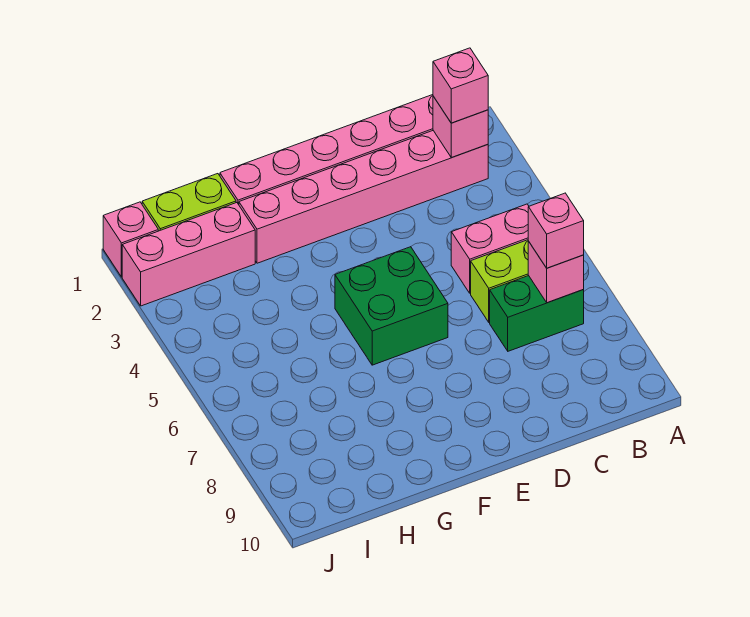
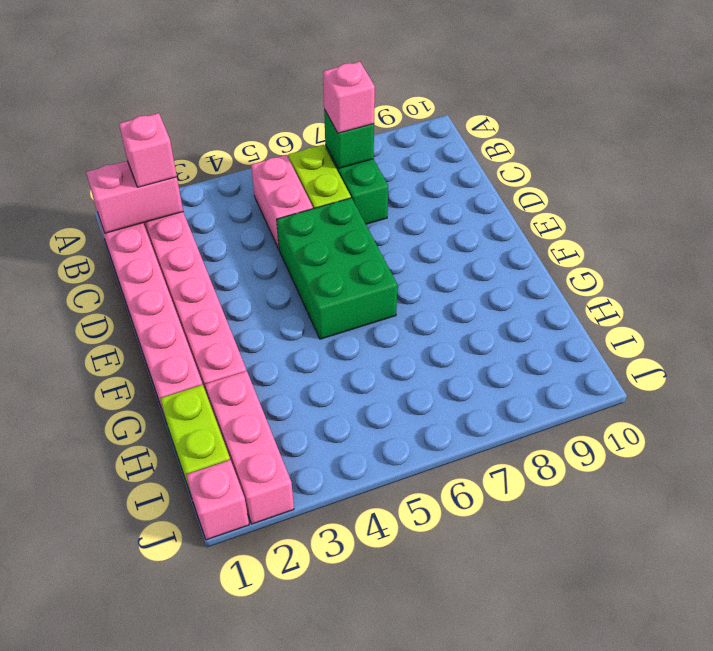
pink 1x1 brick [433,96,488,157] -> pink 1x2 brick [86,161,183,233]
pink 1x1 brick [528,241,584,303] -> green 1x1 brick [324,110,374,168]
green 2x2 brick [335,247,448,365] -> green 2x3 brick [277,198,398,339]

